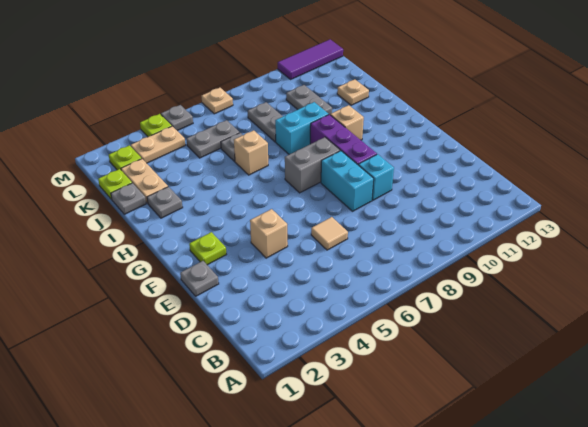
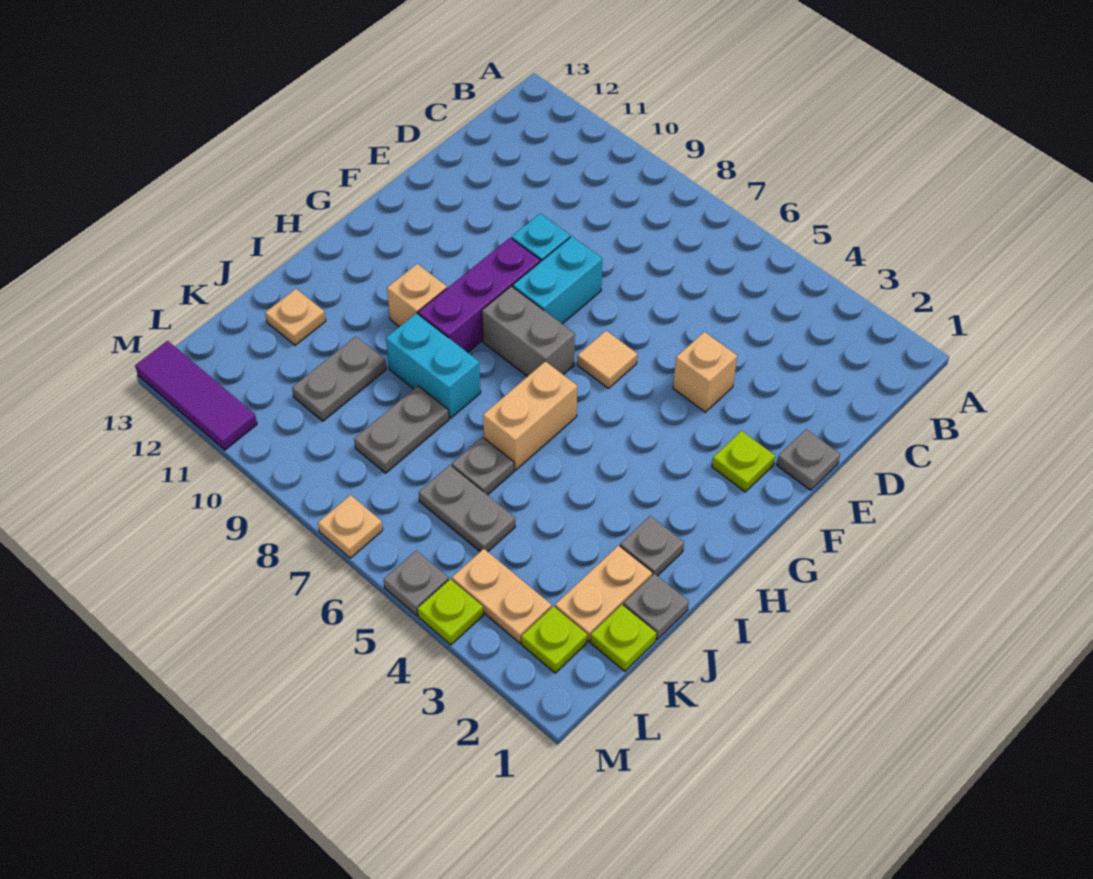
tan 1x1 tile [311,217,348,250] -> tan 1x1 tile moved to [577,331,637,388]
tan 1x1 brick [234,130,268,175] -> tan 1x2 brick [483,361,577,470]

